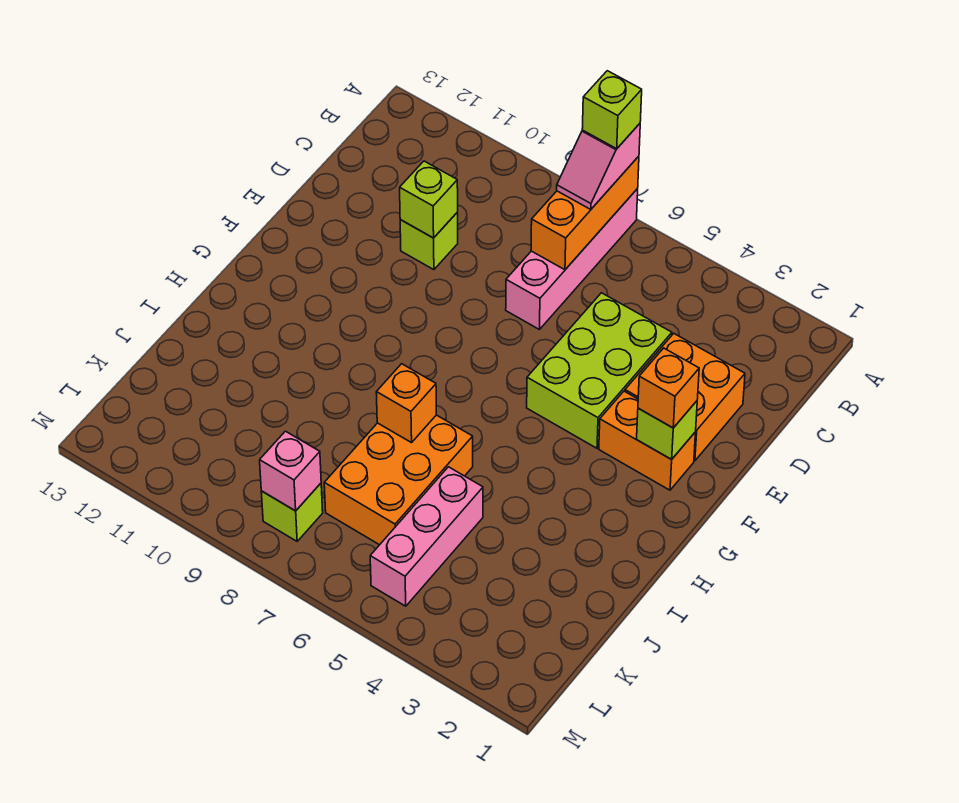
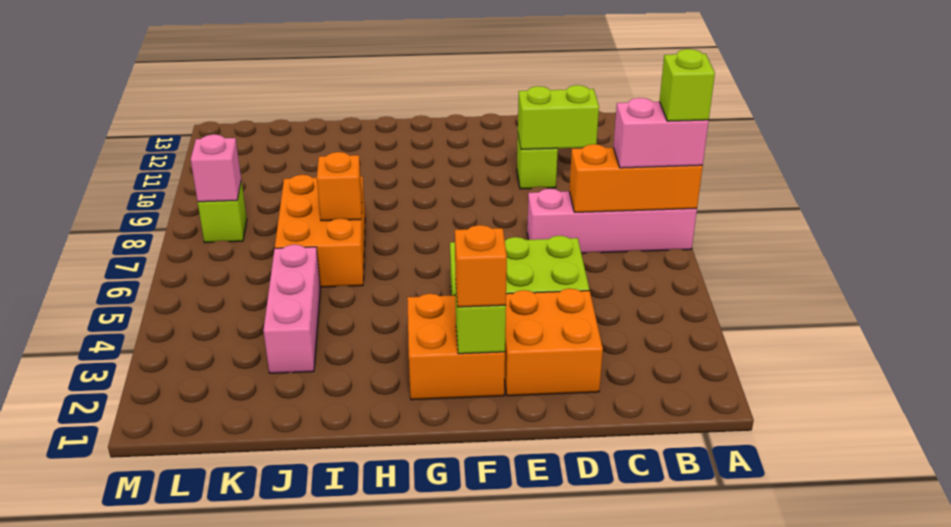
pink 1x2 slope [557,124,640,209] -> pink 1x2 brick [613,98,709,168]
lime 1x1 brick [400,161,458,238] -> lime 1x2 brick [518,85,599,149]
orange 1x2 brick [599,391,696,490] -> orange 2x2 brick [407,294,505,400]
orange 2x3 brick [324,415,473,545] -> orange 2x3 brick turned to [275,175,365,287]
pink 1x3 brick [370,467,483,606] -> pink 1x3 brick turned to [263,245,320,373]

